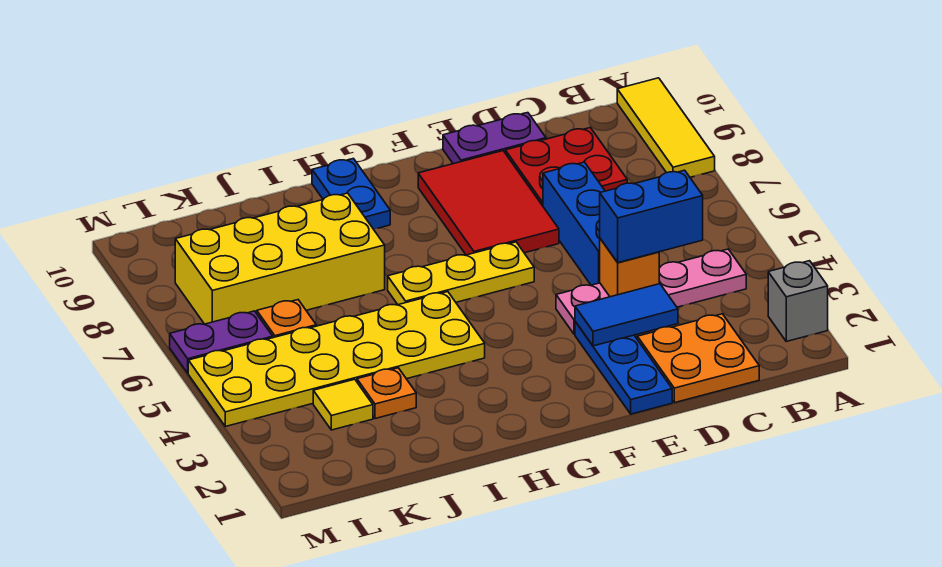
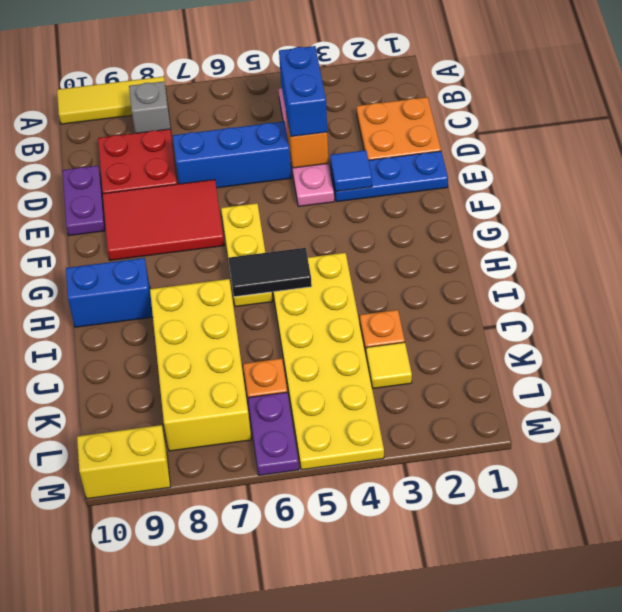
grey 1x1 brick [768,261,828,341] -> grey 1x1 brick moved to [129,82,171,133]
blue 1x2 tile [575,284,678,346] -> blue 1x1 tile [330,150,372,192]
none -> black 1x2 tile [228,248,312,297]
blue 1x2 plate [312,159,390,229] -> blue 1x2 brick [66,258,153,327]
none -> yellow 1x2 brick [77,425,170,499]

